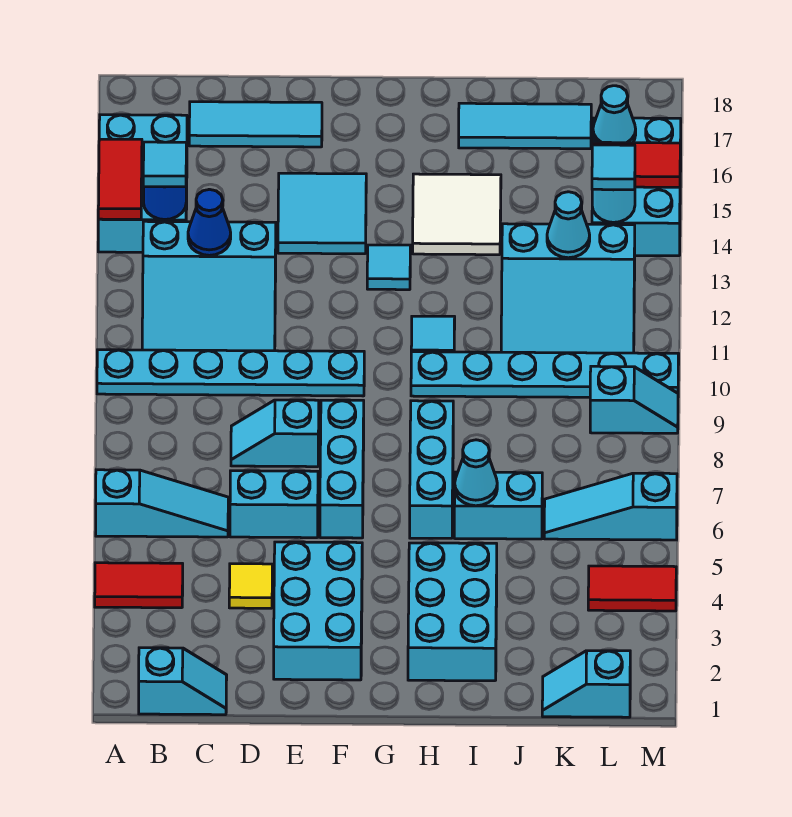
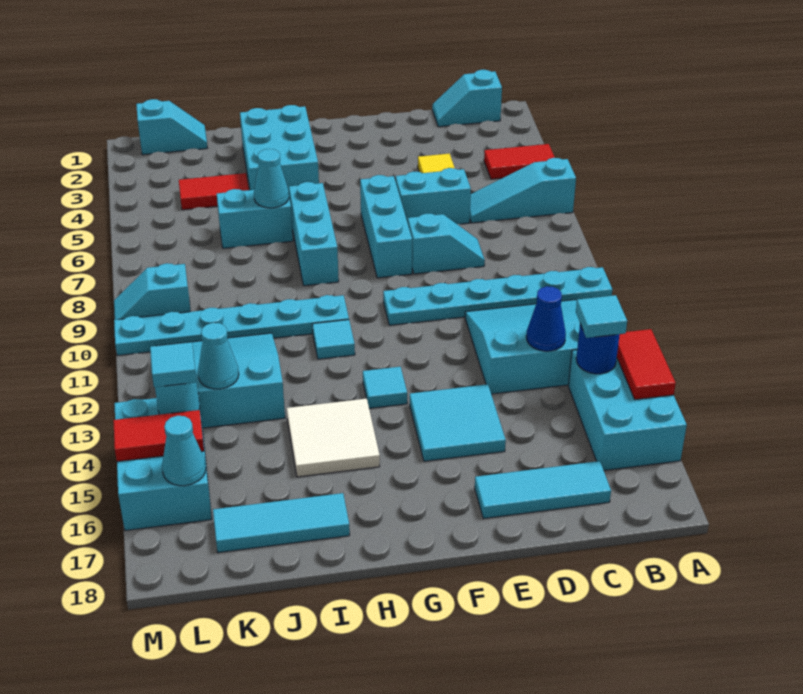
cyan 2x3 brick [274,542,362,680] -> none
cyan 1x3 slope [544,473,677,540] -> none
red 1x2 tile [588,566,676,611] -> red 1x2 tile moved to [179,173,249,210]

